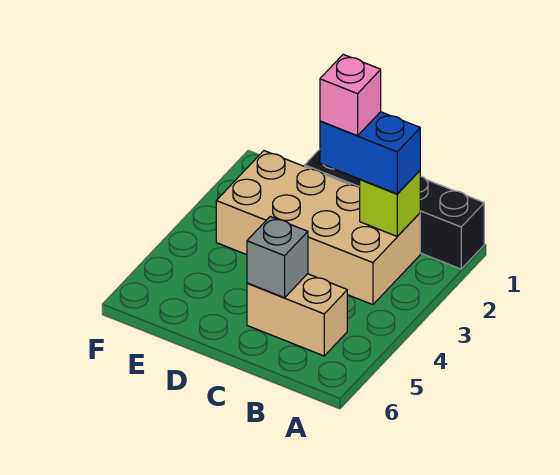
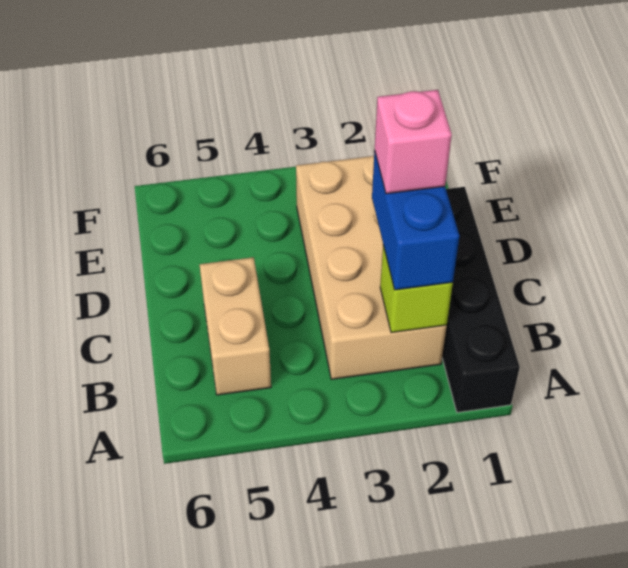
grey 1x1 brick [247,217,308,298] -> none

